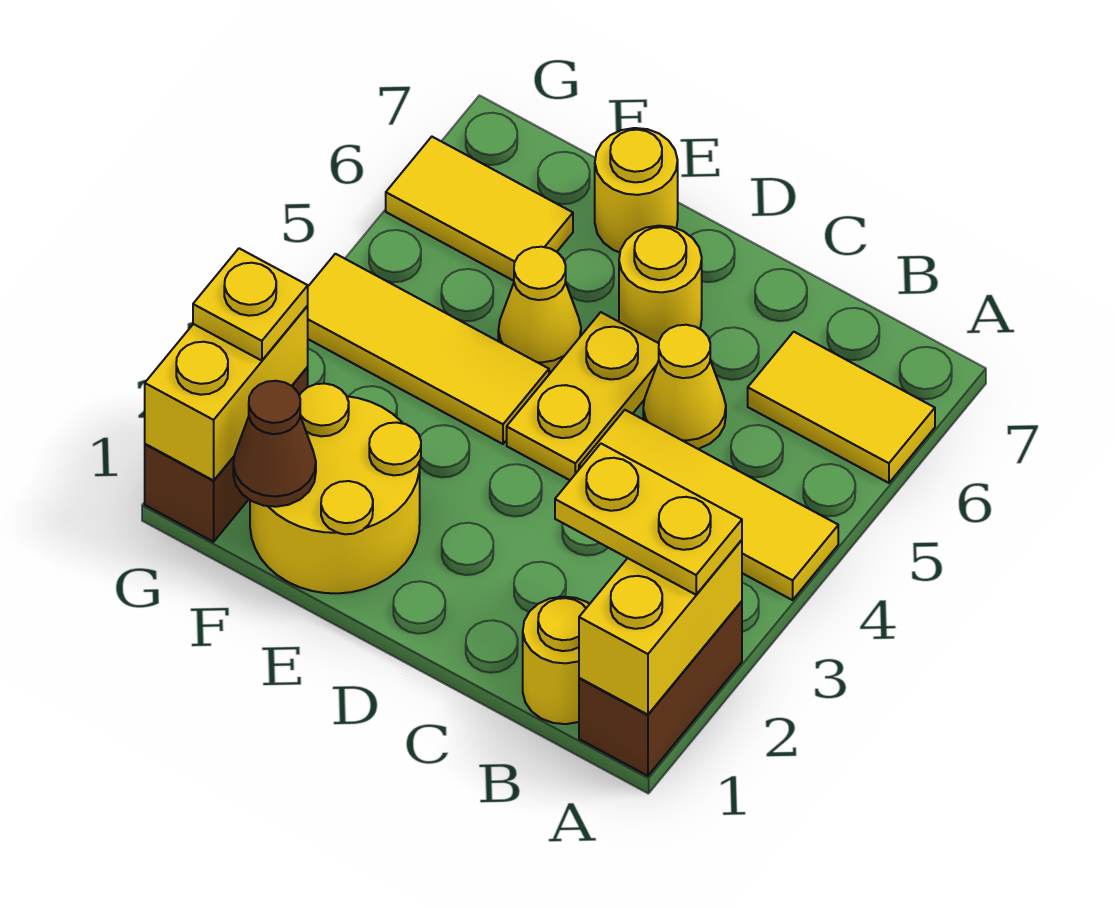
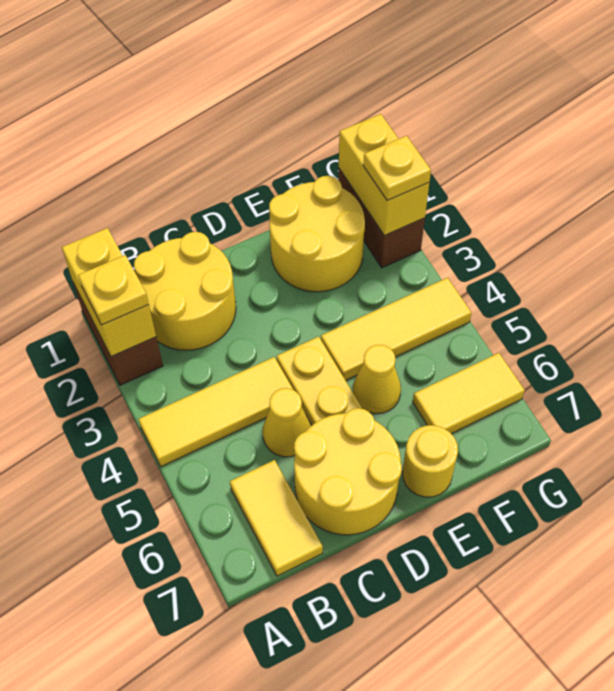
yellow 1x2 plate [555,444,742,595] -> yellow 1x1 plate [78,255,149,325]
yellow 1x2 tile [748,332,935,483] -> yellow 1x2 tile turned to [230,460,323,576]
yellow 1x1 round brick [523,597,589,724] -> yellow 2x2 round brick [134,232,236,350]
yellow 1x1 round brick [619,226,702,343] -> yellow 2x2 round brick [294,408,402,535]
brown 1x1 cone [233,381,316,507] -> none

